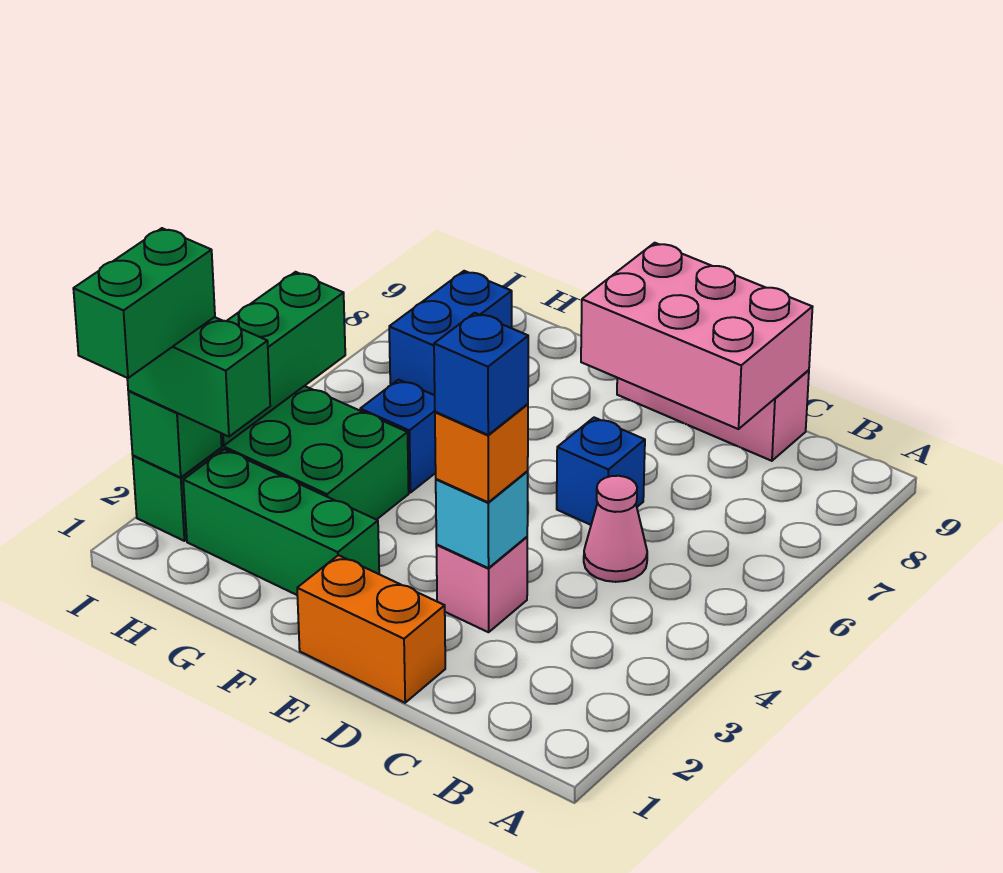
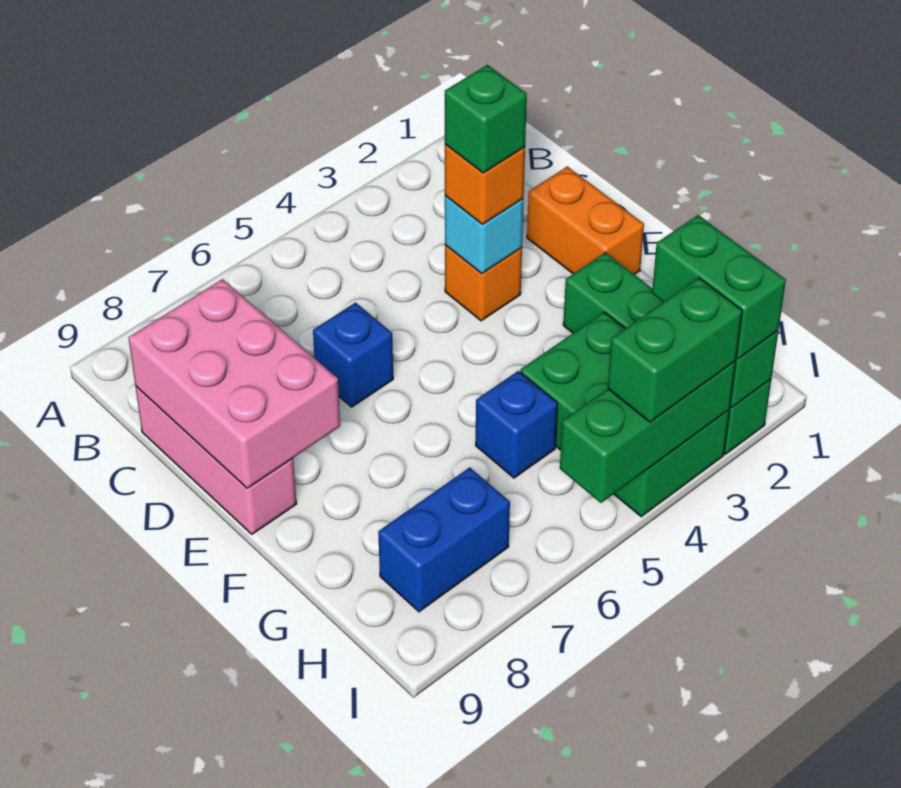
pink 1x1 cone [584,476,647,582] -> none
pink 1x1 brick [436,537,527,632] -> orange 1x1 brick [445,245,522,321]
blue 1x1 brick [434,313,528,435] -> green 1x1 brick [445,65,527,173]
green 1x2 brick [73,228,215,378] -> green 1x2 brick moved to [608,278,742,422]

